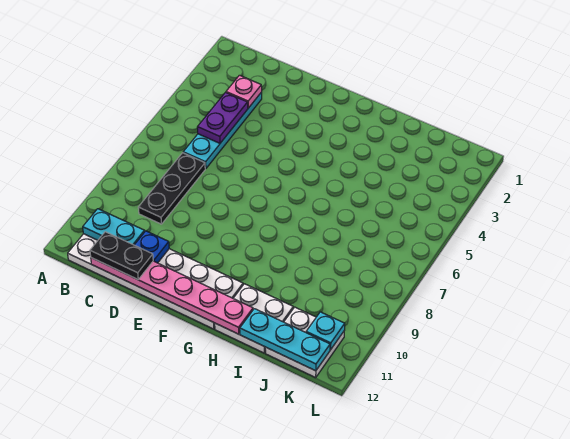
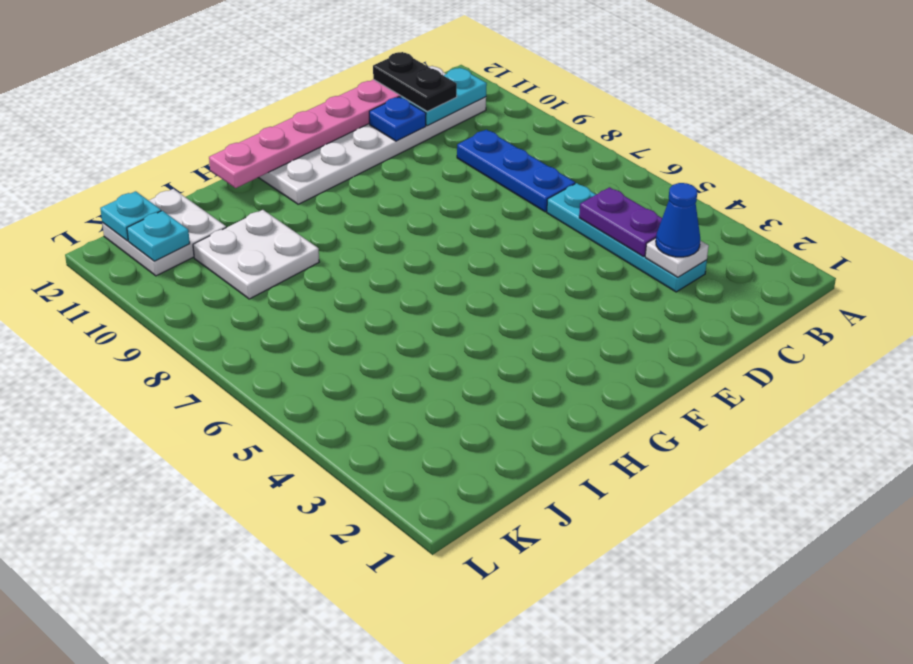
pink 1x1 plate [226,75,262,108] -> white 1x1 plate [645,238,709,277]
none -> blue 1x1 cone [656,183,700,257]
black 1x3 plate [138,153,205,224] -> blue 1x3 plate [457,130,575,212]
black 1x2 plate [90,232,153,280] -> black 1x2 plate turned to [373,52,457,112]
white 2x2 plate [215,284,293,353] -> white 2x2 plate moved to [193,210,319,299]
cyan 1x3 plate [240,309,330,371] -> cyan 1x1 plate [100,191,161,241]

